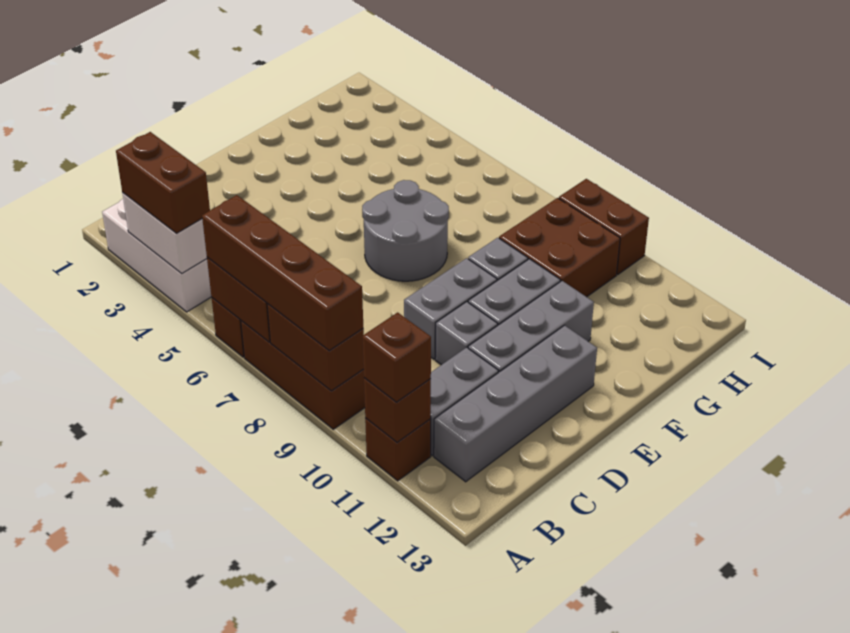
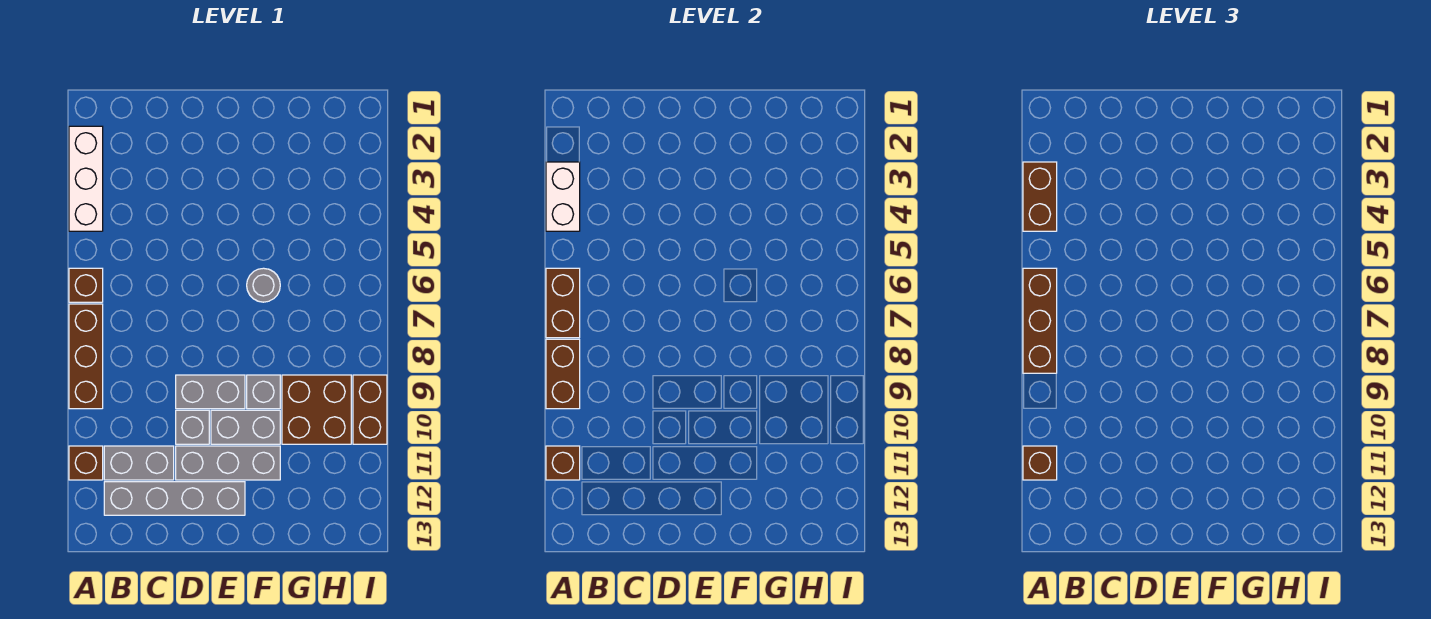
brown 1x4 brick [202,195,363,351] -> brown 1x3 brick [1023,268,1057,373]
grey 2x2 round brick [362,180,449,281] -> grey 1x1 round brick [247,268,280,302]

